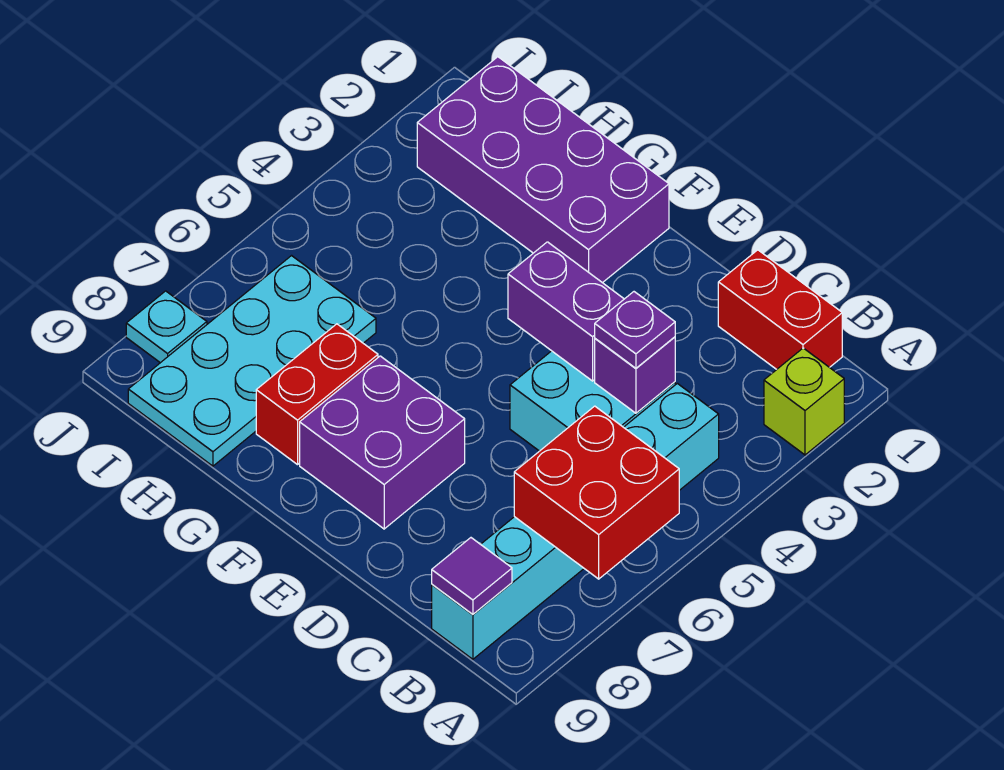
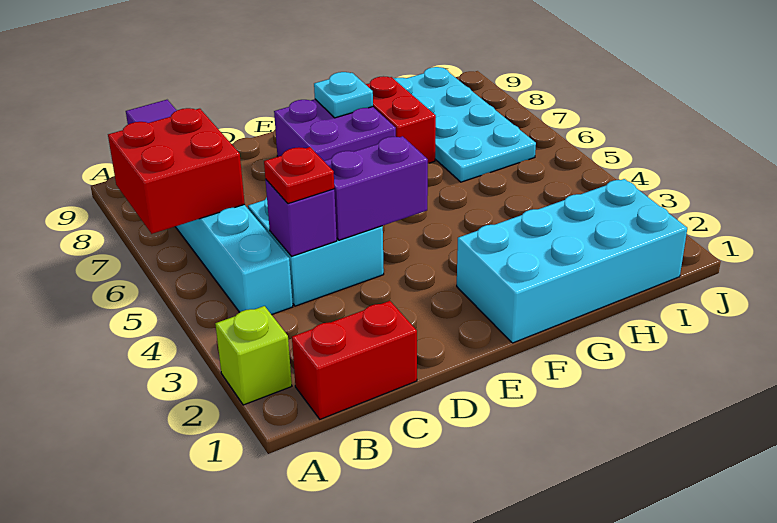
purple 1x1 plate [595,292,675,368] -> red 1x1 plate [264,147,334,204]
purple 2x4 brick [417,57,669,283] -> cyan 2x4 brick [457,179,687,343]
cyan 1x1 plate [126,291,207,363] -> cyan 1x1 plate moved to [314,72,373,118]

